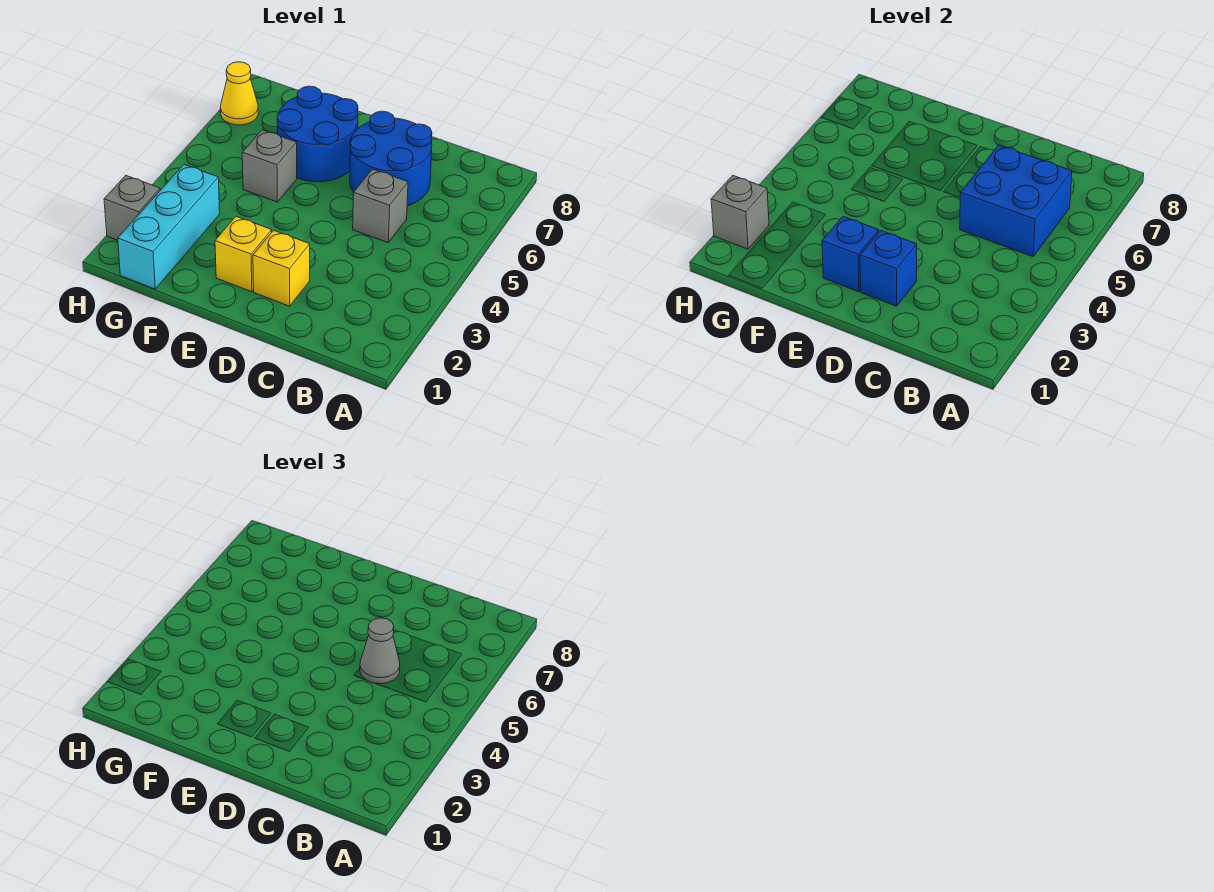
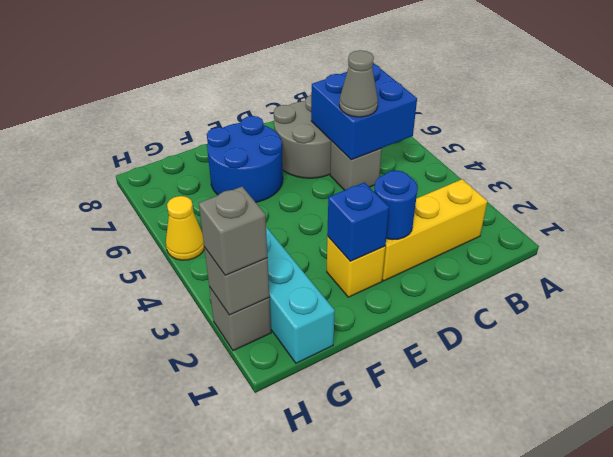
blue 2x2 round brick [350,111,432,206] -> grey 2x2 round brick [274,95,331,178]
yellow 1x1 brick [253,230,310,306] -> yellow 1x3 brick [382,179,487,281]
blue 1x1 brick [860,230,917,306] -> blue 1x1 round brick [374,170,418,240]
grey 1x1 brick [242,130,297,202] -> grey 1x1 brick moved to [199,187,268,275]
yellow 1x1 cone [221,62,258,125] -> yellow 1x1 cone moved to [166,196,204,260]

